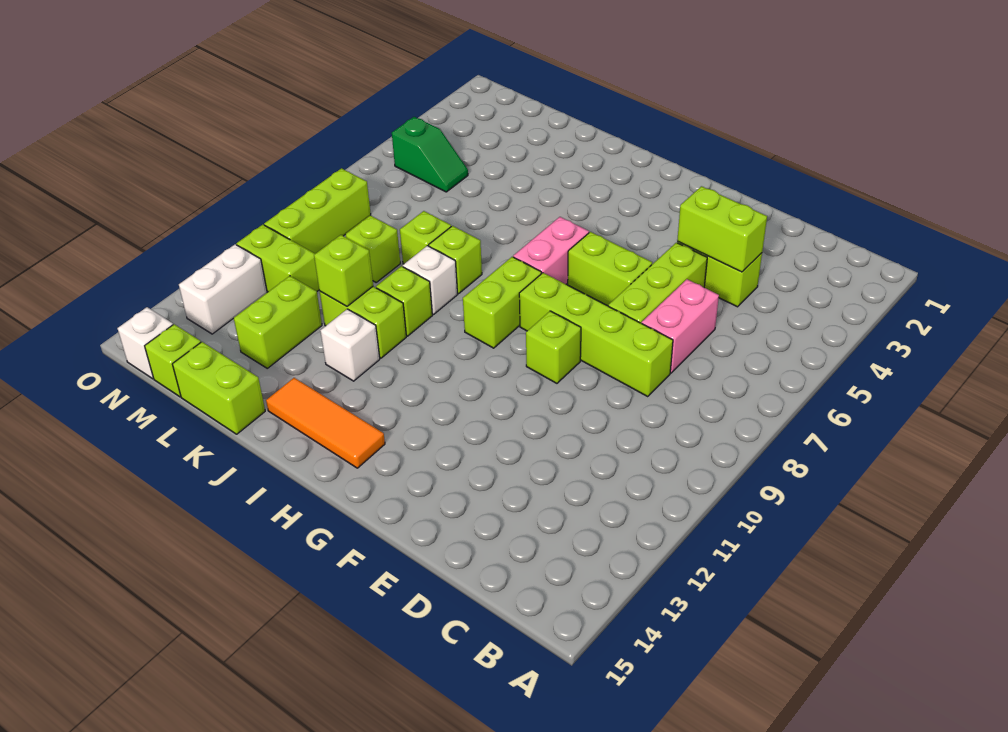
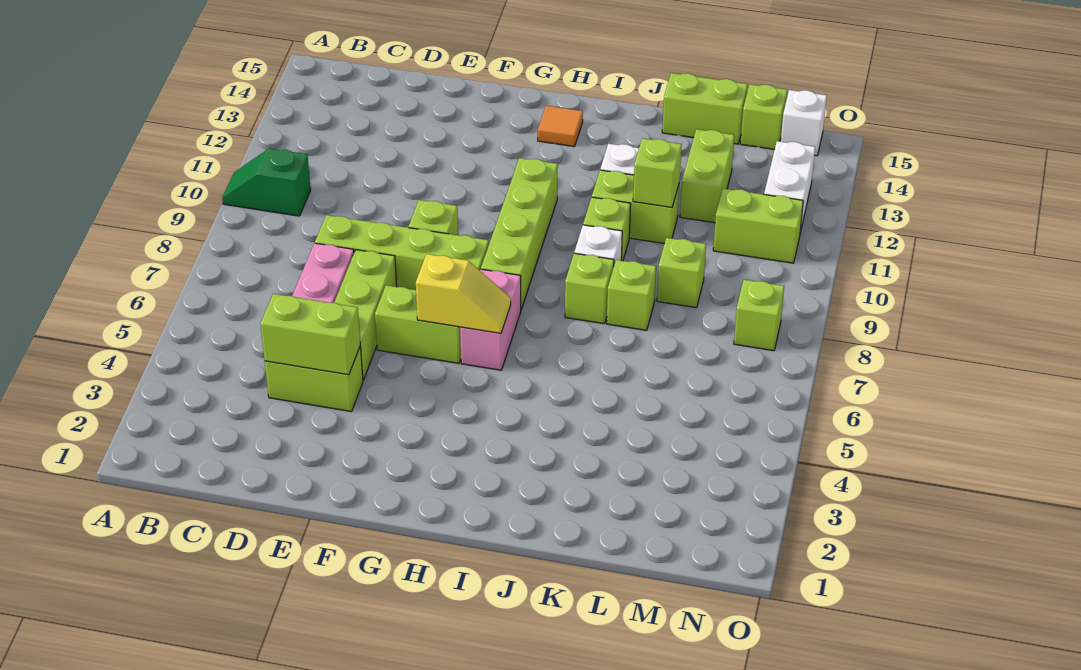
none -> yellow 1x2 slope [416,254,511,333]
lime 1x2 brick [463,257,541,348] -> lime 1x4 brick [481,158,558,309]
orange 1x3 tile [266,378,385,468] -> orange 1x1 tile [538,106,583,147]
green 1x2 slope [392,117,468,192] -> green 1x2 slope moved to [222,148,311,216]
lime 1x3 brick [264,168,371,254] -> lime 1x1 brick [734,280,784,351]

